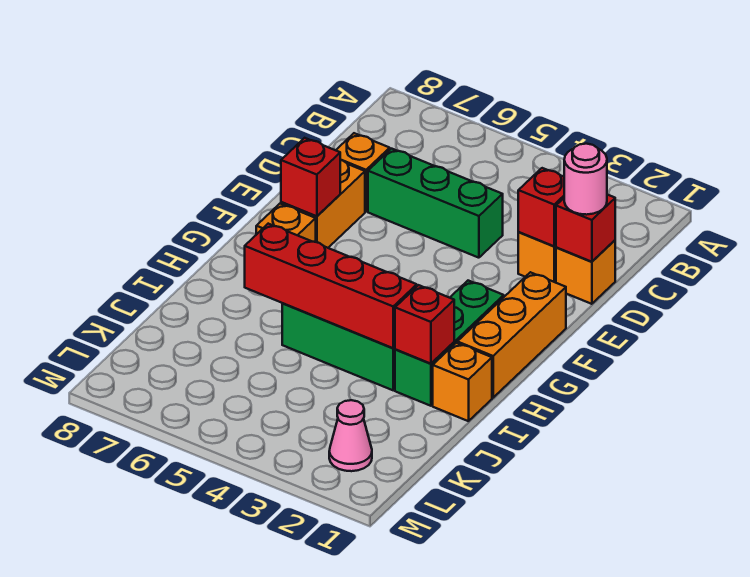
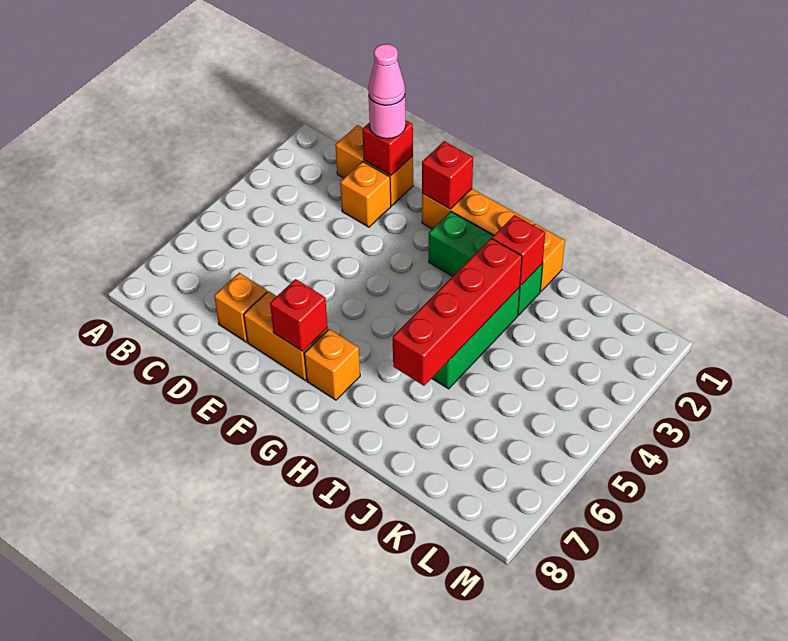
orange 1x1 brick [556,240,615,304] -> orange 1x2 brick [335,125,413,206]
red 1x1 brick [518,168,564,246] -> red 1x1 brick moved to [422,141,473,209]
green 1x3 brick [368,149,503,258] -> none
pink 1x1 cone [329,400,372,471] -> pink 1x1 cone moved to [368,44,405,105]

